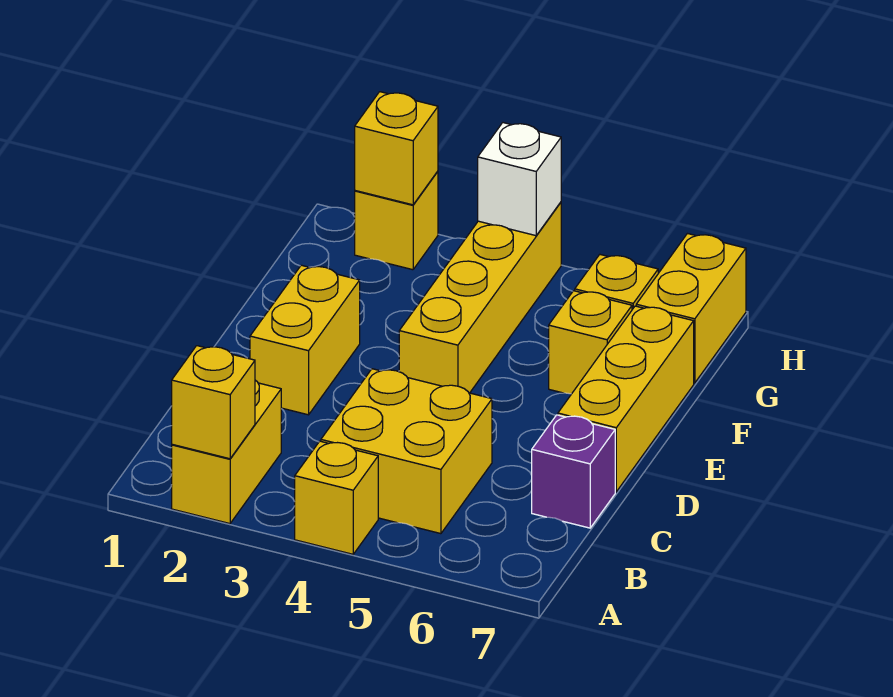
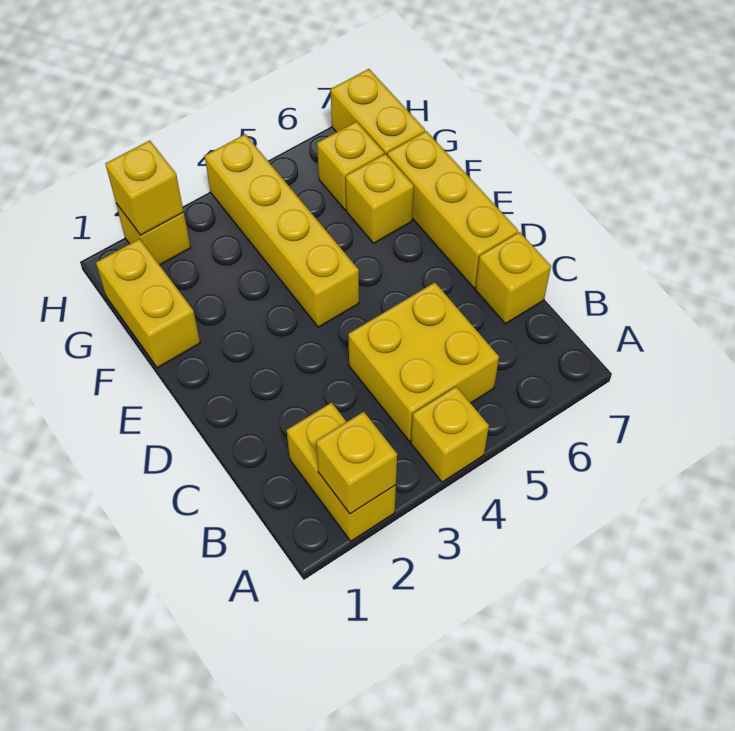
purple 1x1 brick [532,415,615,528] -> yellow 1x1 brick [476,232,551,324]
yellow 1x2 brick [250,265,360,415] -> yellow 1x2 brick moved to [96,239,200,368]
white 1x1 brick [478,123,561,236] -> none

